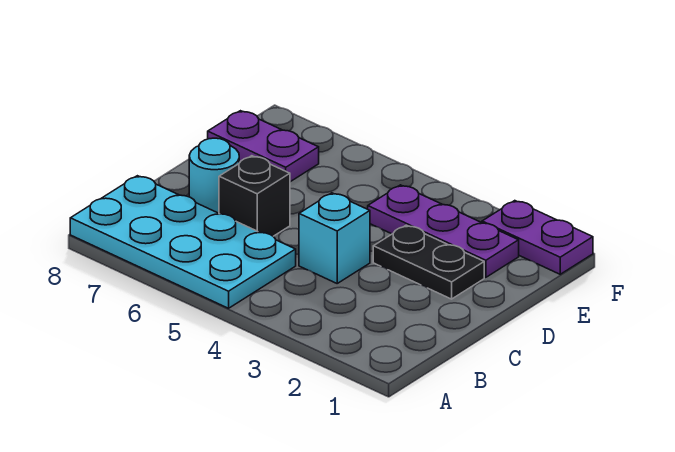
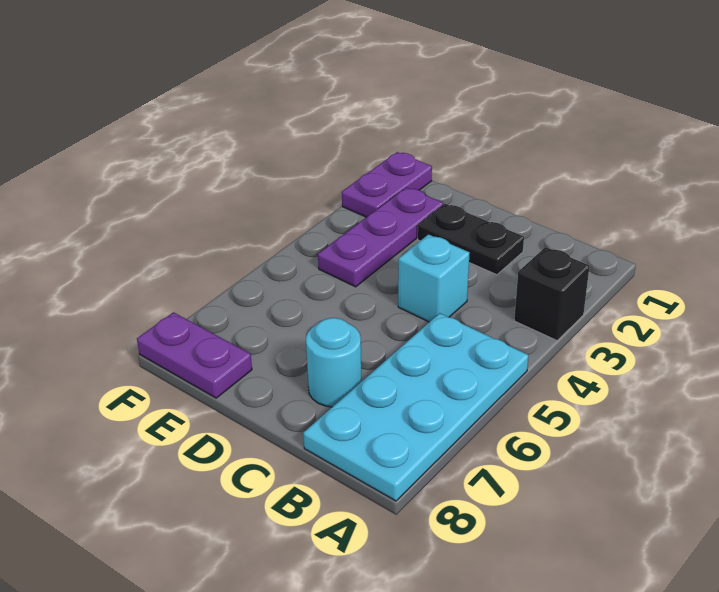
black 1x1 brick [219,156,290,236] -> black 1x1 brick moved to [514,247,590,340]
black 1x2 plate [373,225,484,299] -> black 1x2 plate turned to [418,204,524,275]
purple 1x2 plate [208,111,319,182] -> purple 1x2 plate turned to [137,312,252,398]

